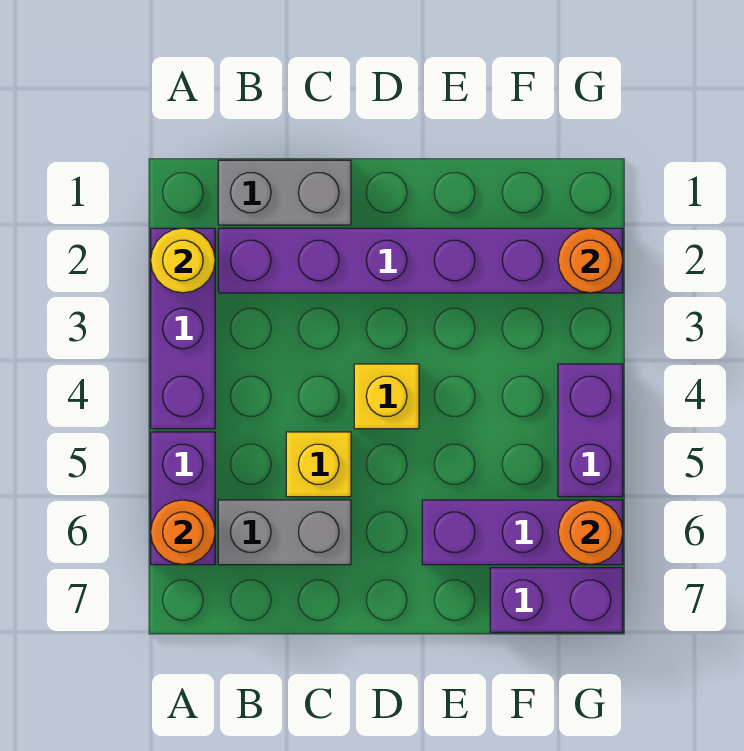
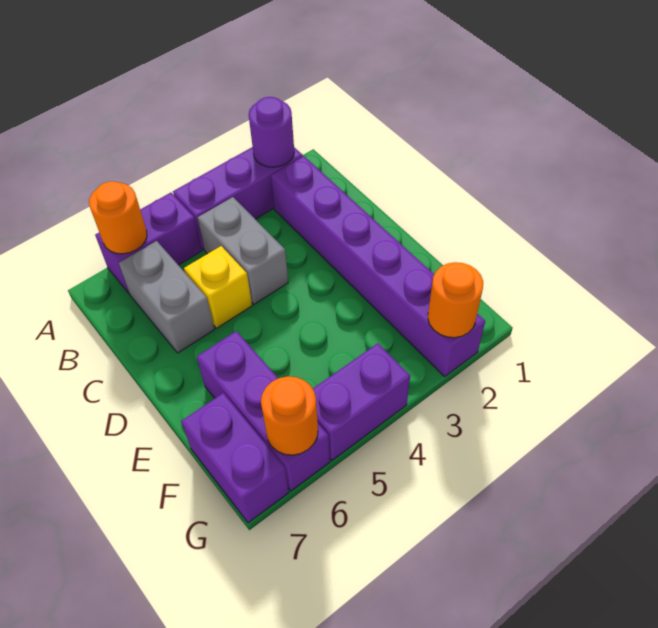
yellow 1x1 round brick [151,228,215,293] -> purple 1x1 round brick [249,97,294,167]
grey 1x2 brick [218,160,351,225] -> grey 1x2 brick moved to [198,197,288,304]
yellow 1x1 brick [354,364,419,429] -> none

